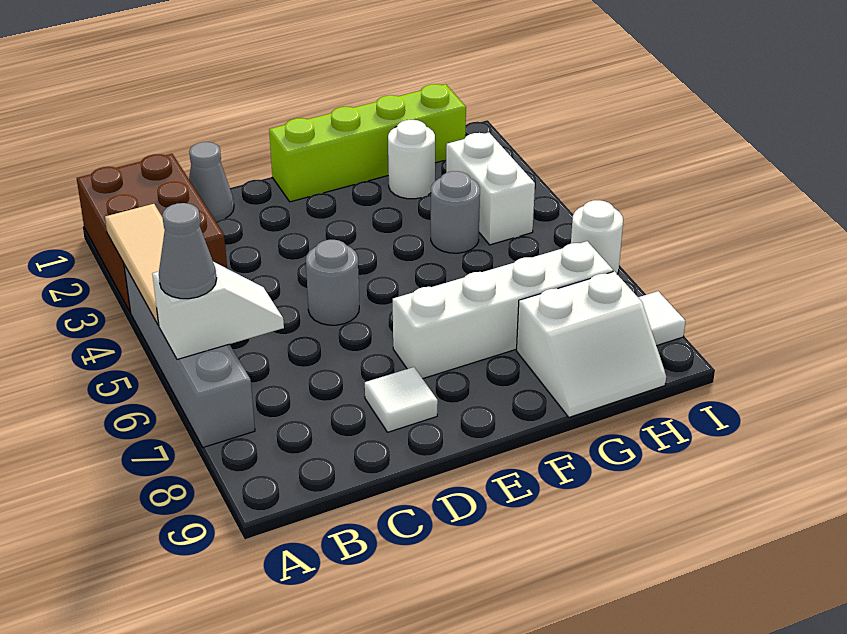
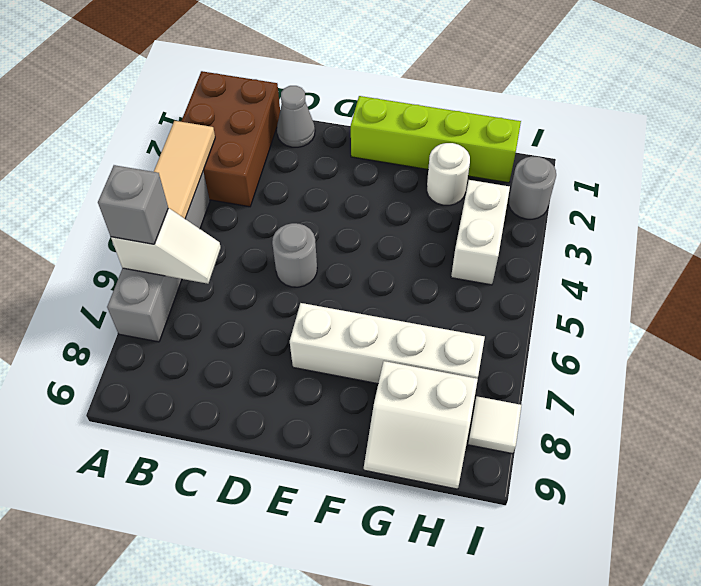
grey 1x1 cone [159,203,217,299] -> grey 1x1 brick [98,165,168,244]
white 1x1 tile [365,367,438,432] -> none
grey 1x1 round brick [431,171,480,253] -> grey 1x1 round brick moved to [509,156,556,219]
white 1x1 round brick [571,200,623,274] -> none

